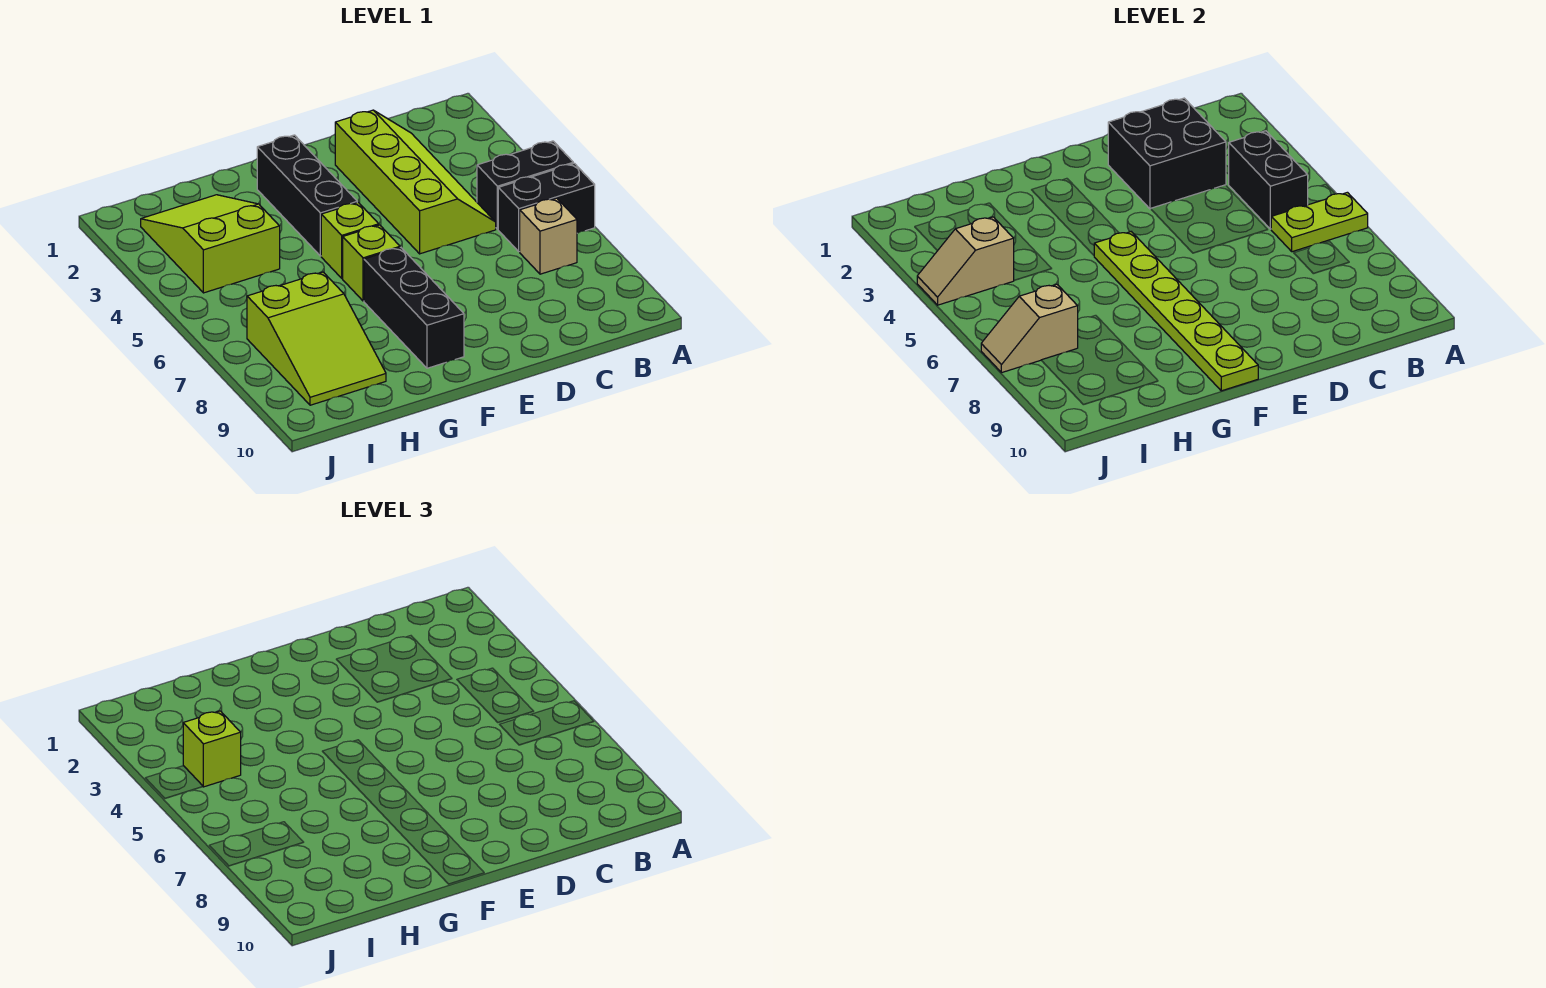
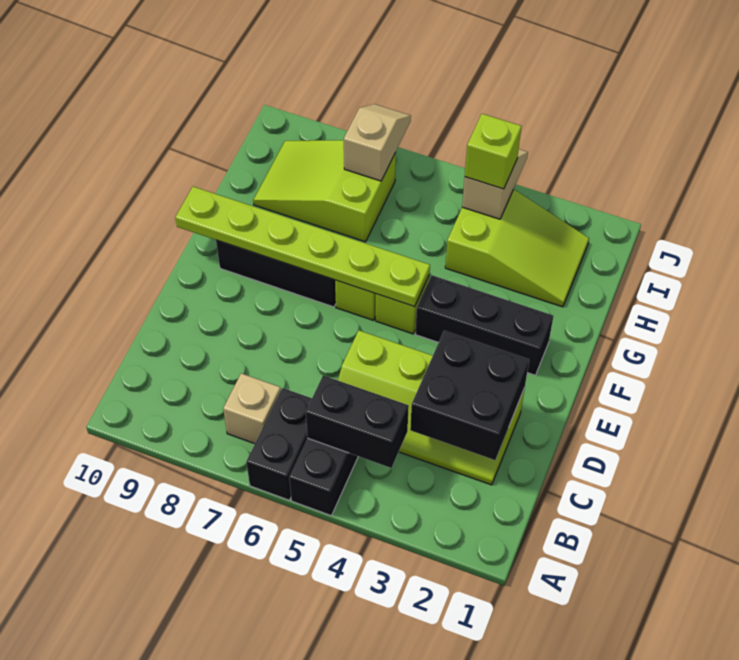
lime 1x2 plate [1271,192,1368,252] -> none

